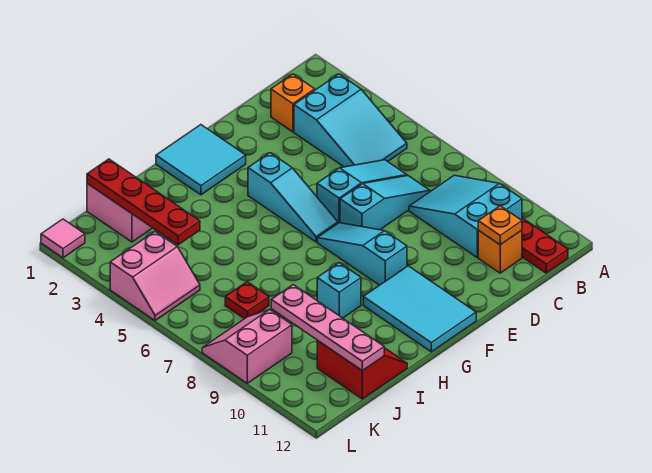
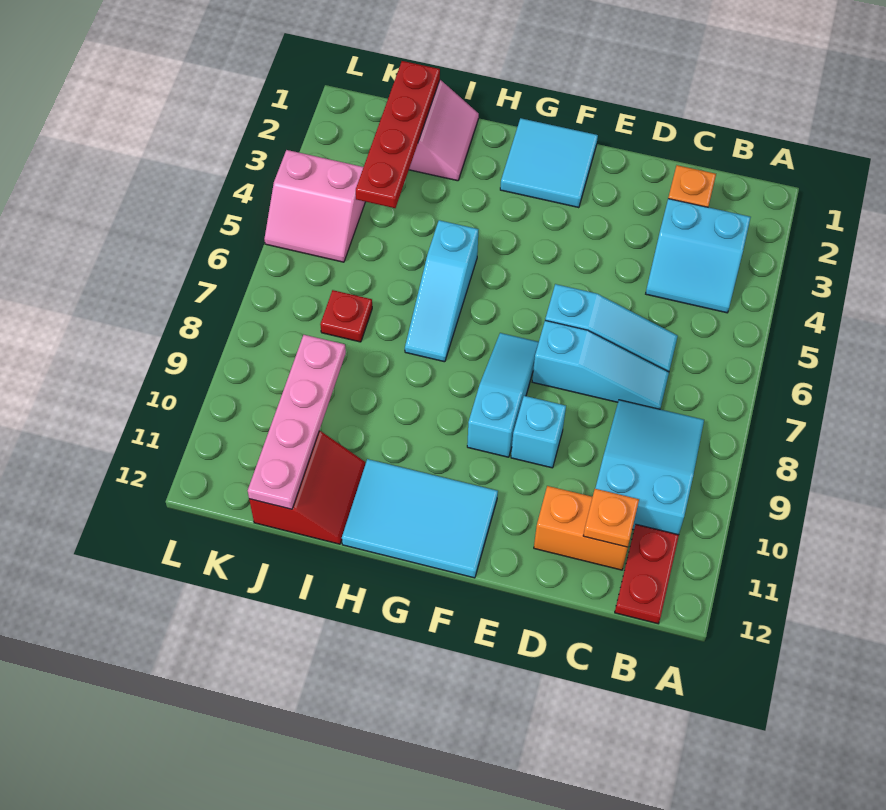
cyan 2x3 slope [294,74,407,167] -> cyan 2x2 slope [646,199,751,313]
orange 1x1 brick [478,230,522,273] -> orange 1x2 brick [534,486,628,570]
cyan 1x3 slope [248,153,338,242] -> cyan 1x3 slope moved to [405,220,479,362]
cyan 2x3 tile [363,266,476,352] -> cyan 2x3 tile turned to [342,459,498,578]
cyan 1x1 brick [317,263,361,318] -> cyan 1x1 brick moved to [511,396,566,468]
pink 2x2 slope [202,309,292,383] -> none
pink 1x1 tile [41,219,85,258] -> none

